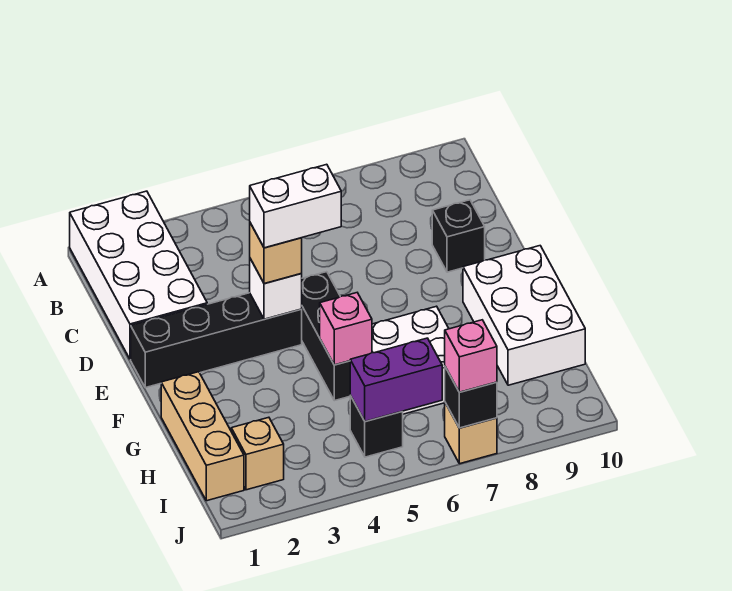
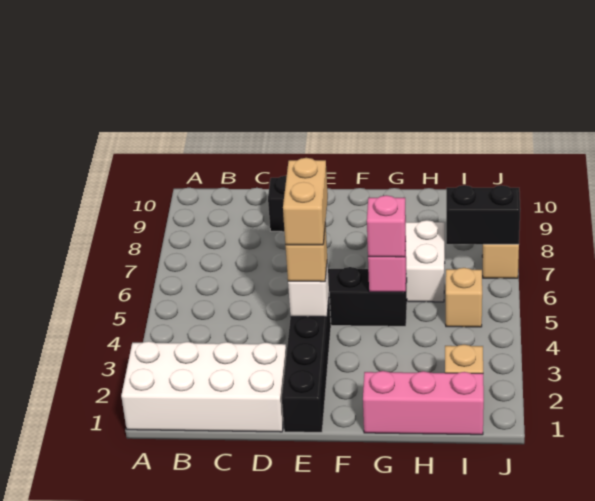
white 1x2 brick [250,164,341,248] -> tan 1x2 brick [283,158,328,245]
white 2x3 brick [463,246,585,385] -> none
tan 1x3 brick [161,372,244,501] -> pink 1x3 brick [363,371,484,435]
black 1x1 brick [350,396,403,457] -> tan 1x1 brick [446,268,482,327]
purple 1x2 brick [350,338,442,421] -> none
black 1x1 brick [445,367,497,428] -> black 1x2 brick [446,185,520,245]
pink 1x1 brick [445,320,497,392] -> pink 1x1 brick moved to [367,195,406,257]

